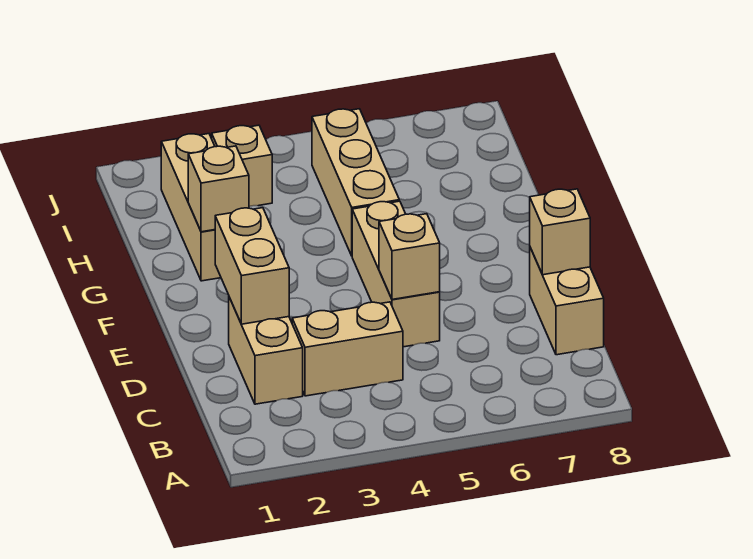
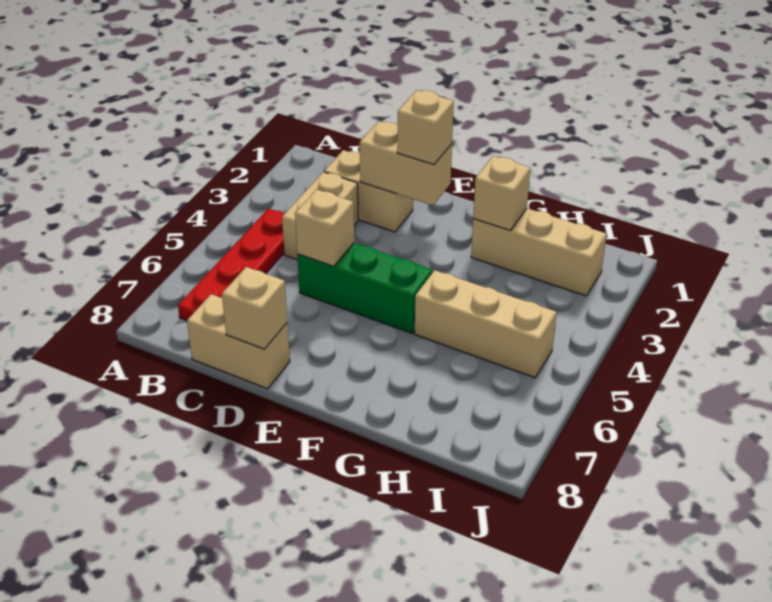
none -> red 1x4 plate [178,209,285,320]
tan 1x3 brick [352,201,440,347] -> green 1x3 brick [297,243,433,334]
tan 1x1 brick [212,125,272,206] -> tan 1x1 brick moved to [397,90,454,165]

